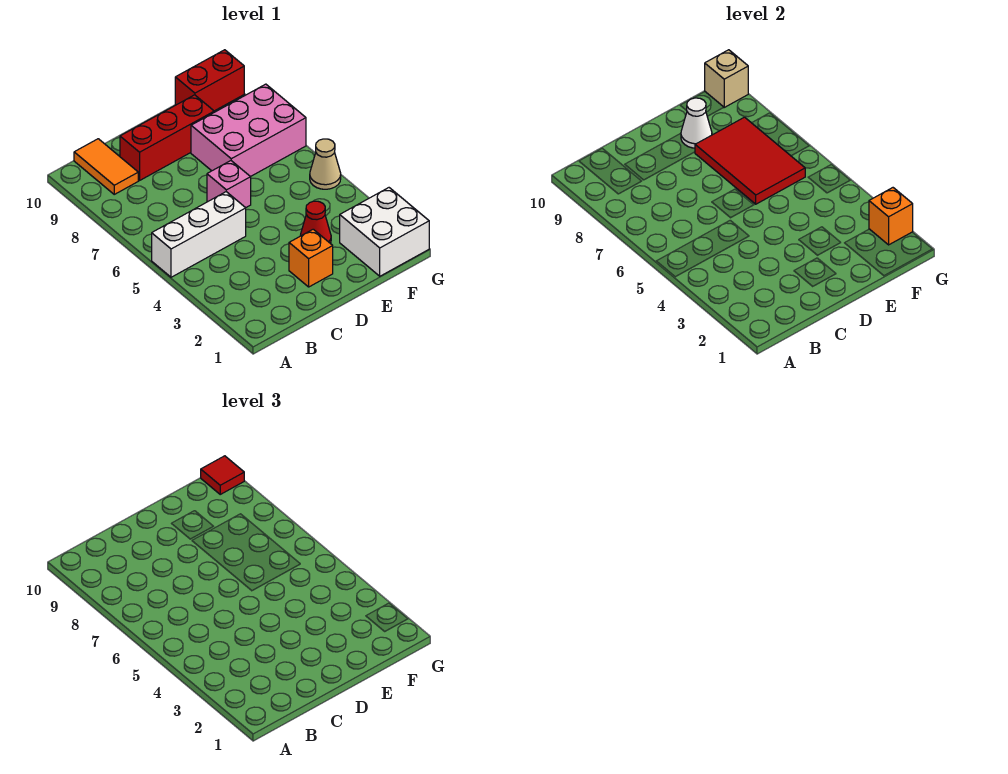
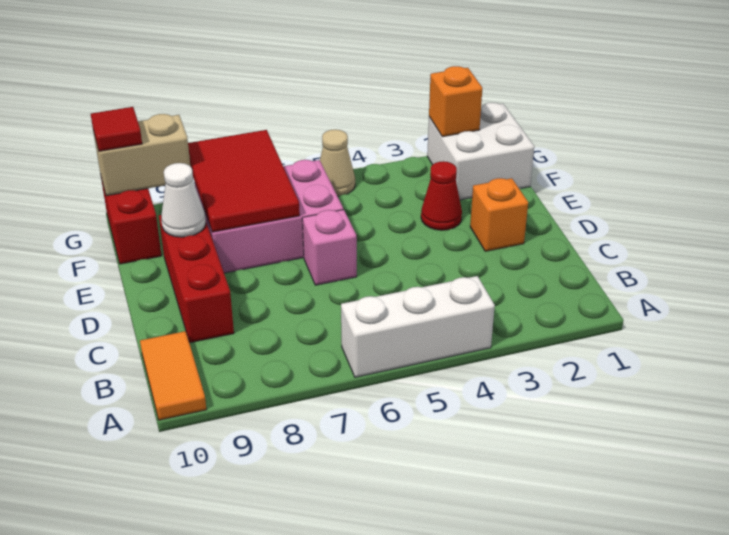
white 1x3 brick [152,192,246,277] -> white 1x3 brick turned to [341,276,495,377]
orange 1x2 tile [74,139,138,194] -> orange 1x2 tile turned to [140,331,207,420]
red 2x3 tile [695,117,805,204] -> red 2x3 tile turned to [188,130,300,232]
pink 2x3 brick [191,84,306,177] -> pink 2x3 brick turned to [195,160,343,273]
tan 1x1 brick [705,50,748,107] -> tan 1x2 brick [93,114,190,196]

